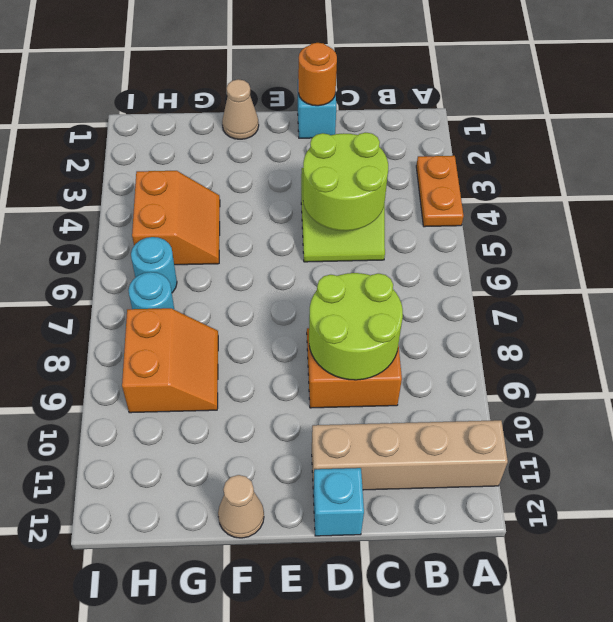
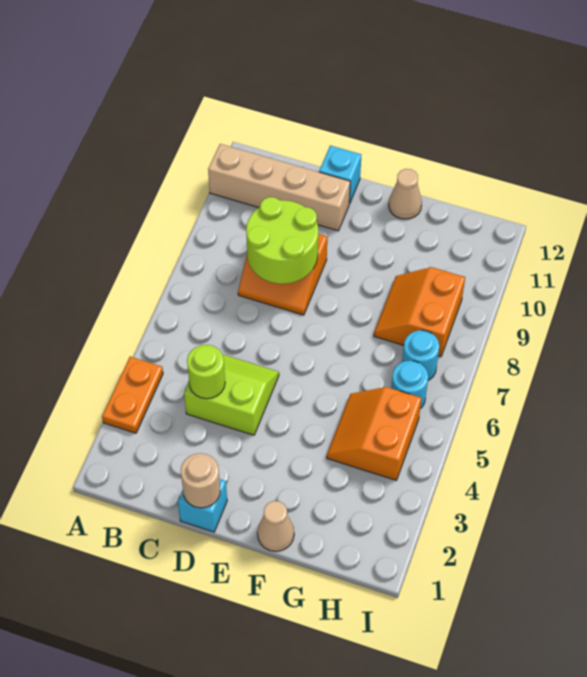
lime 2x2 round brick [303,133,388,231] -> lime 1x1 round brick [187,345,225,399]
orange 1x1 round brick [298,43,337,106] -> tan 1x1 round brick [181,453,220,508]

